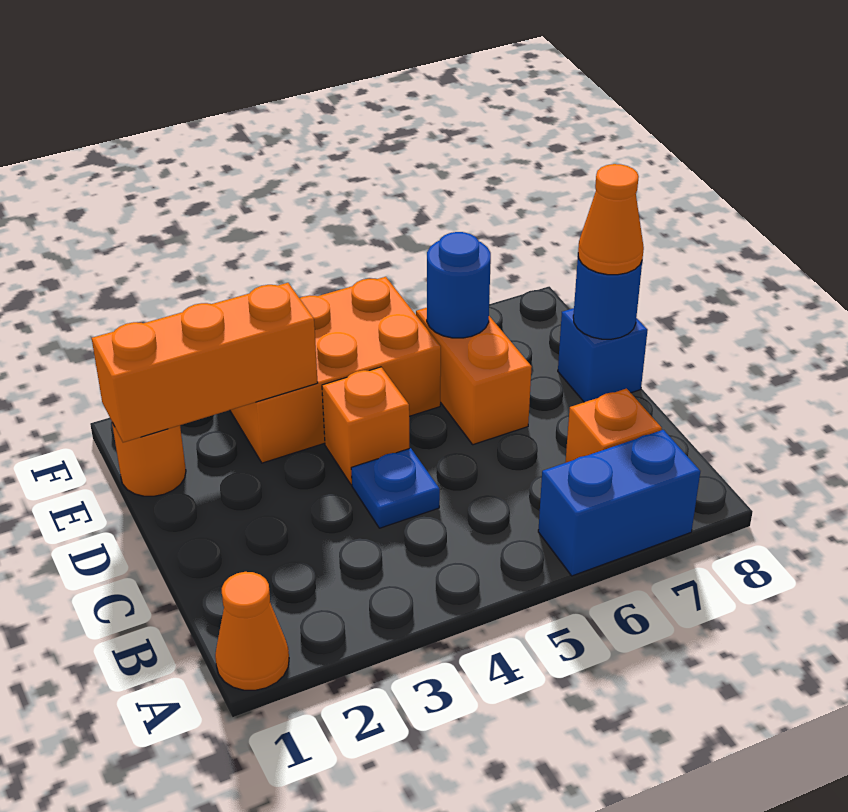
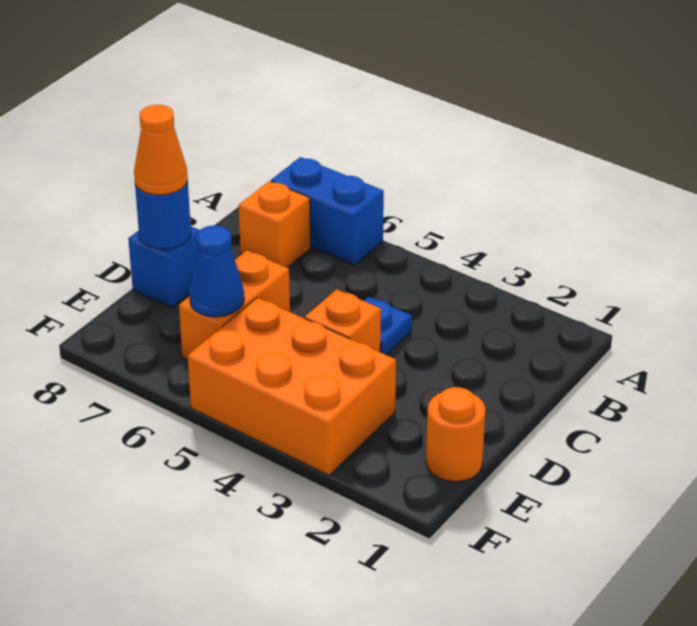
orange 1x1 cone [215,572,289,690] -> none
orange 1x3 brick [92,283,318,442] -> none
blue 1x1 round brick [427,232,491,338] -> blue 1x1 cone [189,225,244,317]

